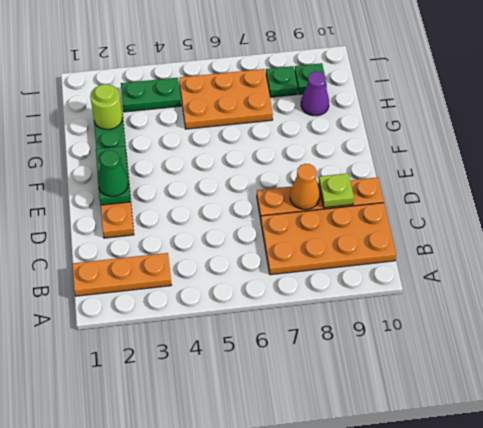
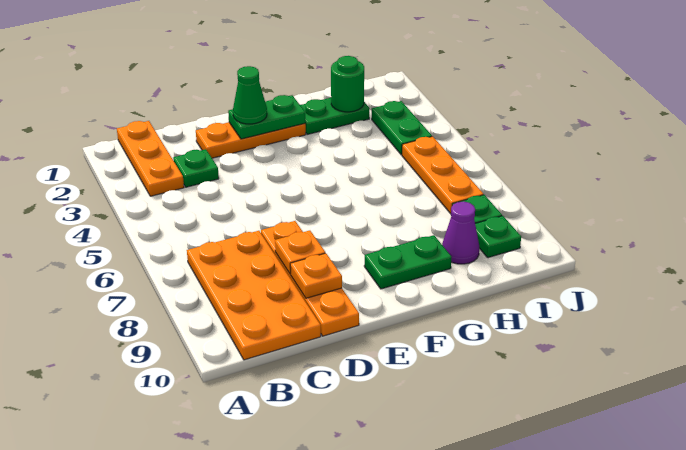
none -> green 1x1 plate [173,149,219,187]
orange 1x1 cone [290,164,320,209] -> orange 1x1 plate [275,231,325,274]
lime 1x1 plate [319,173,354,208] -> orange 1x1 plate [290,253,342,298]
none -> green 1x2 plate [364,235,451,289]
lime 1x1 round brick [90,84,122,129] -> green 1x1 round brick [331,56,364,112]
orange 2x3 plate [179,69,273,129] -> orange 1x3 plate [402,136,483,214]

